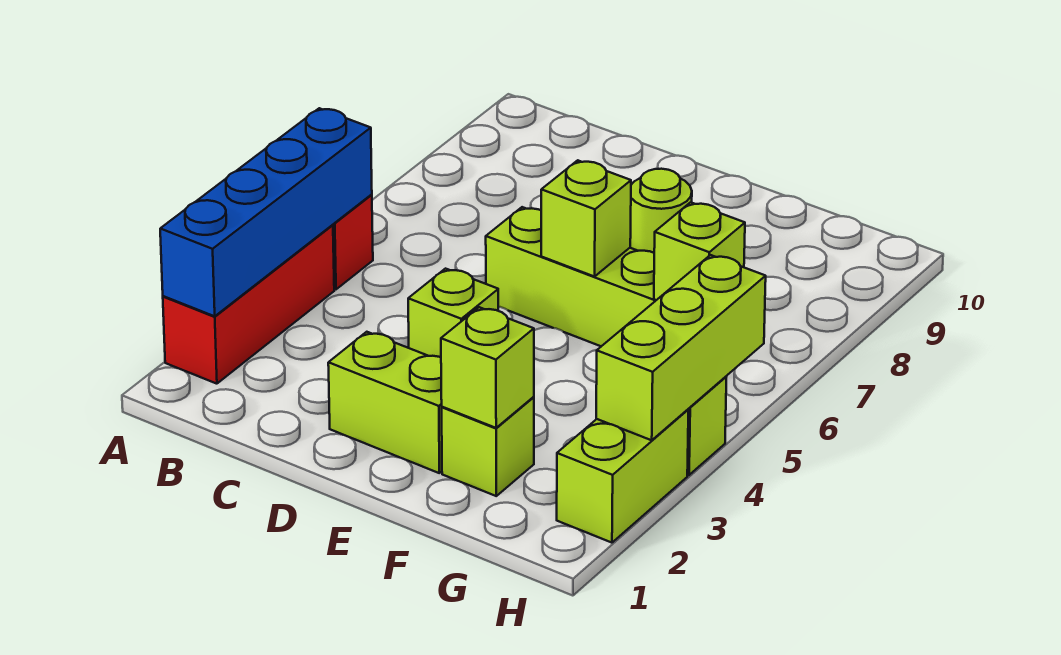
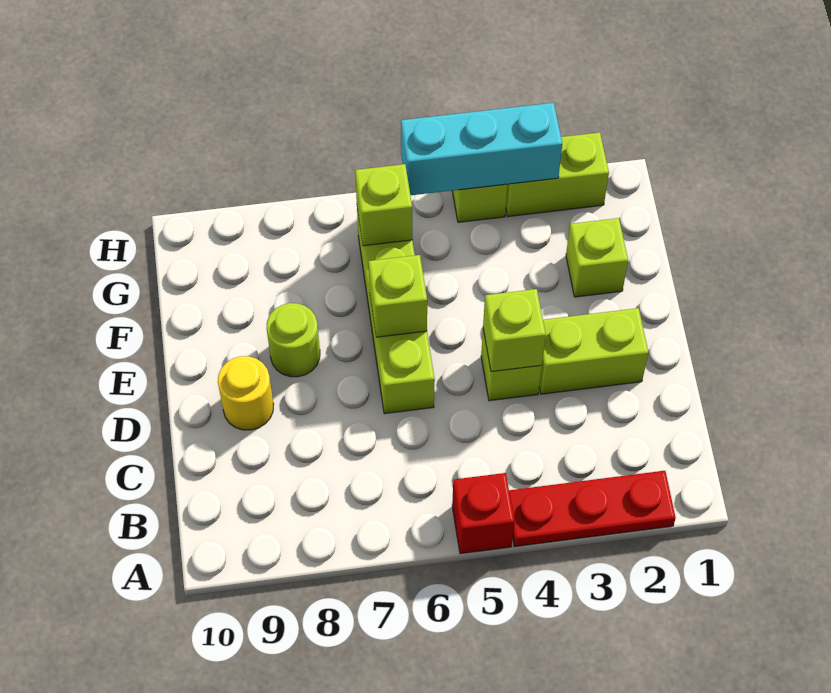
red 1x3 brick [163,225,334,384] -> red 1x3 plate [509,471,676,547]
blue 1x4 brick [160,108,372,316] -> none
lime 1x2 brick [328,332,442,473] -> lime 1x2 brick turned to [539,308,648,394]
none -> yellow 1x1 round brick [218,356,274,430]
lime 1x1 brick [441,307,534,428] -> lime 1x1 brick moved to [483,289,546,372]
lime 1x3 brick [596,255,766,440] -> cyan 1x3 brick [401,103,562,195]

